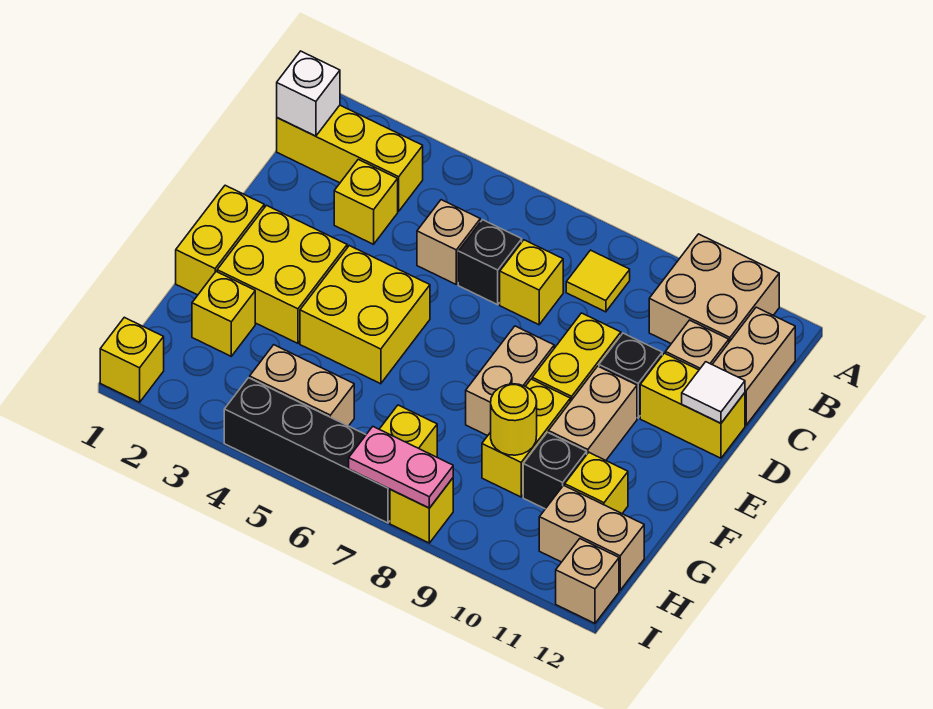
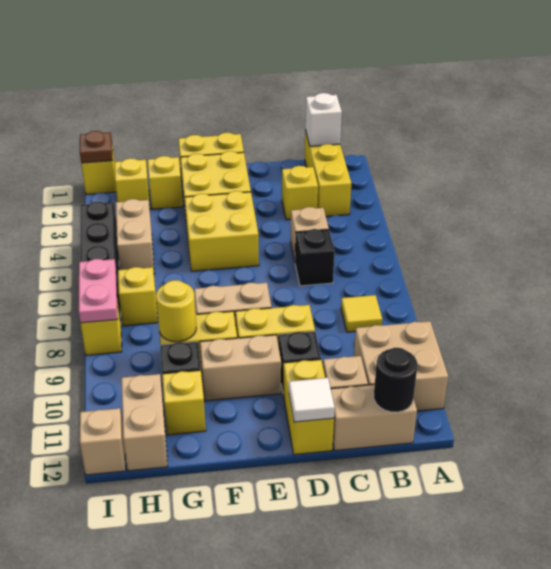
none -> black 1x1 round brick [374,348,417,412]
yellow 1x1 brick [500,240,563,325] -> yellow 1x1 brick moved to [114,158,150,209]
none -> brown 1x1 plate [80,131,113,163]

